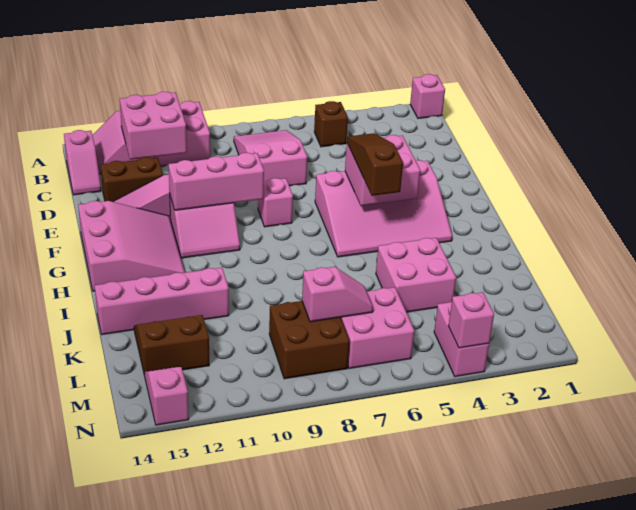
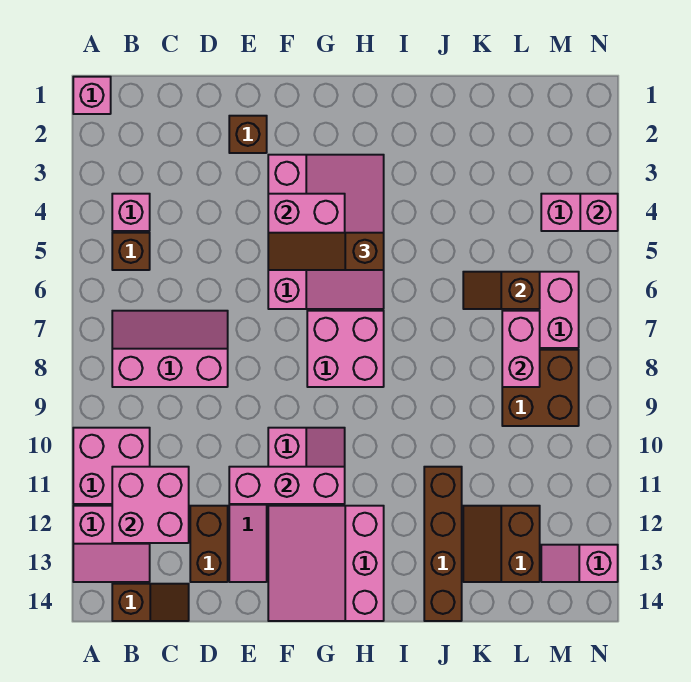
pink 2x3 slope [234,130,307,186] -> pink 2x3 slope turned to [112,311,228,387]
pink 1x2 slope [64,130,101,195] -> brown 1x2 slope [112,584,189,621]
none -> brown 1x1 brick [229,116,267,153]
pink 1x1 brick [258,178,293,227] -> pink 1x1 brick moved to [112,194,150,231]
pink 1x3 brick [169,153,264,210] -> pink 1x3 brick turned to [229,467,345,504]
pink 3x3 slope [78,201,185,291] -> pink 3x3 slope turned to [268,506,384,621]
pink 2x2 brick [376,238,456,312] -> pink 2x2 brick moved to [307,311,384,387]
pink 1x4 brick [95,268,229,335] -> brown 1x4 brick [424,467,462,621]
none -> brown 1x2 slope [463,272,540,309]
pink 1x2 slope [302,267,373,322] -> pink 1x2 brick [502,311,540,387]

